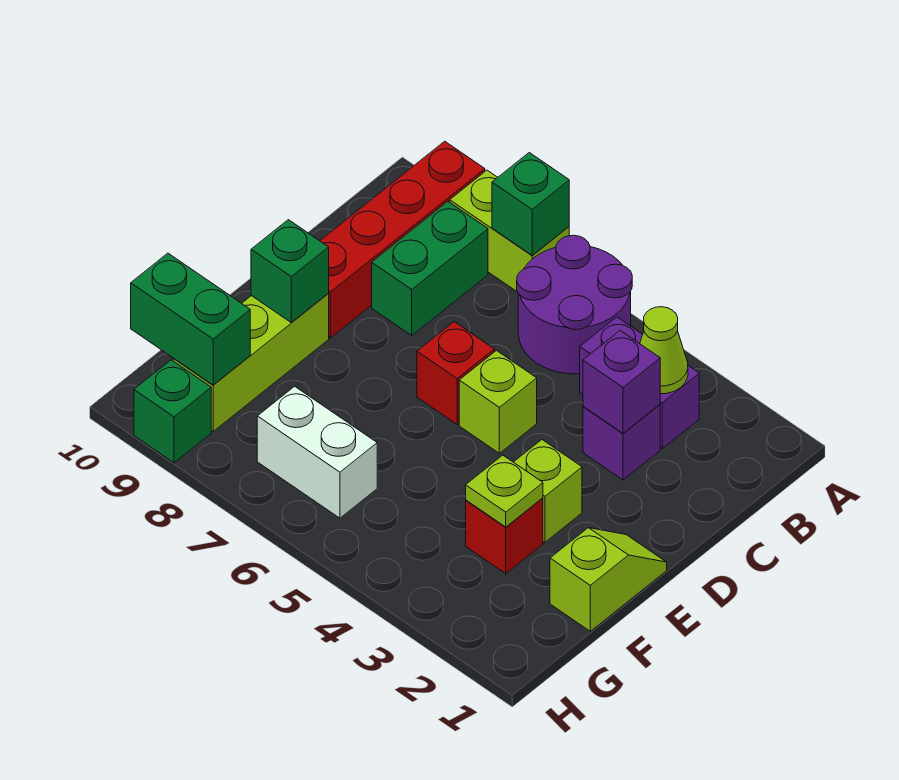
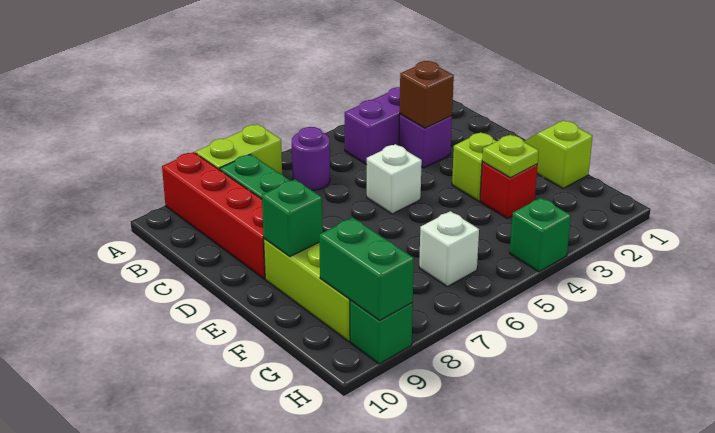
purple 2x2 round brick [517,235,632,374] -> purple 1x1 round brick [292,127,330,190]
green 1x1 brick [492,153,569,255] -> green 1x1 brick moved to [510,198,571,272]
lime 1x1 cone [640,307,688,394] -> none
purple 1x1 brick [583,331,660,433] -> brown 1x1 brick [400,61,454,128]
lime 1x1 brick [459,351,537,453] -> white 1x1 brick [367,144,422,214]
red 1x1 brick [417,322,494,424] -> none
white 1x2 brick [257,386,377,518] -> white 1x1 brick [419,211,479,287]
green 1x2 brick [131,253,250,385] -> green 1x2 brick turned to [319,218,414,320]

